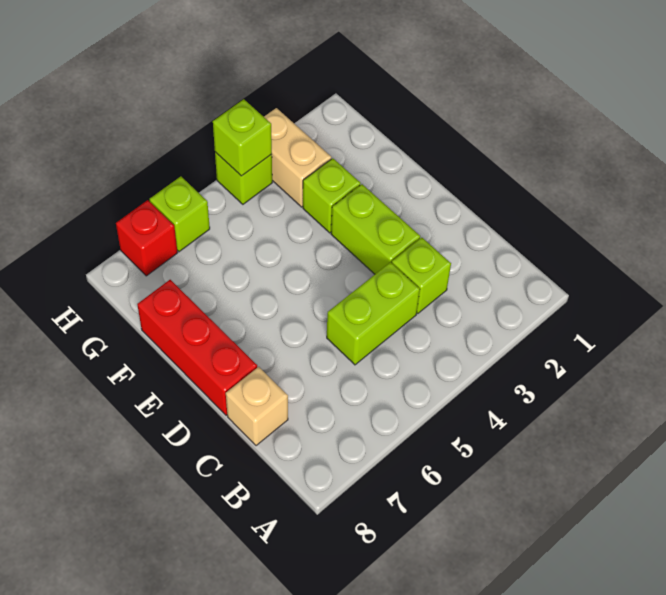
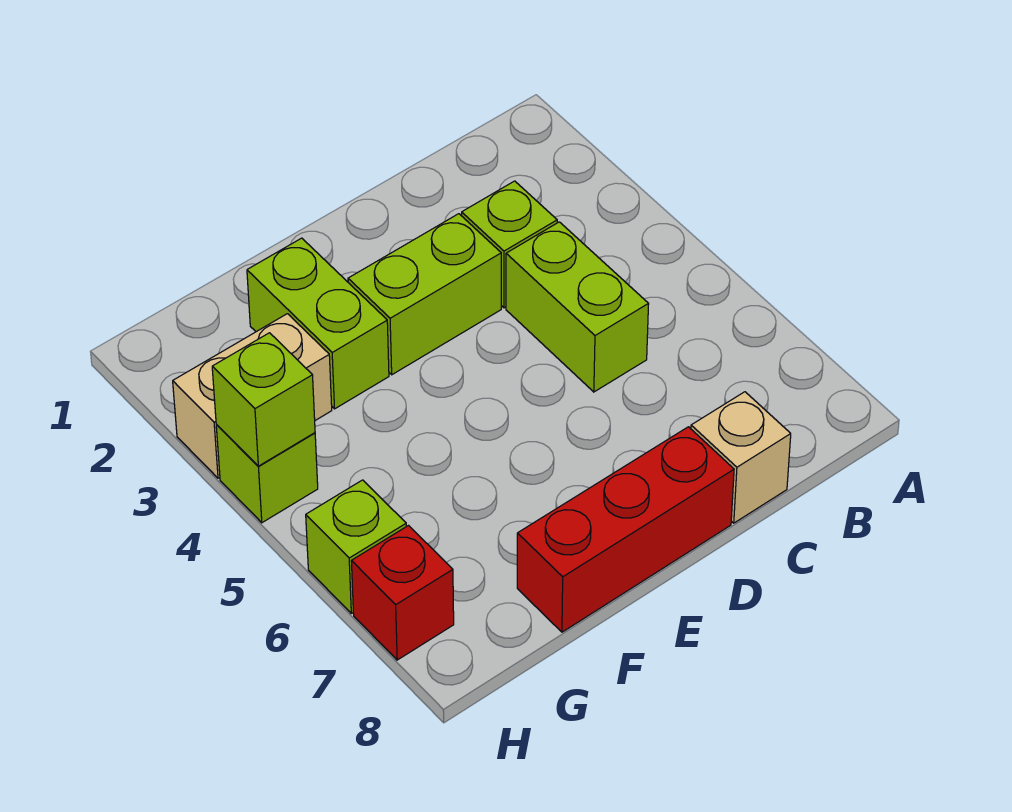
lime 1x1 brick [303,158,361,233] -> lime 1x2 brick [247,238,389,409]

